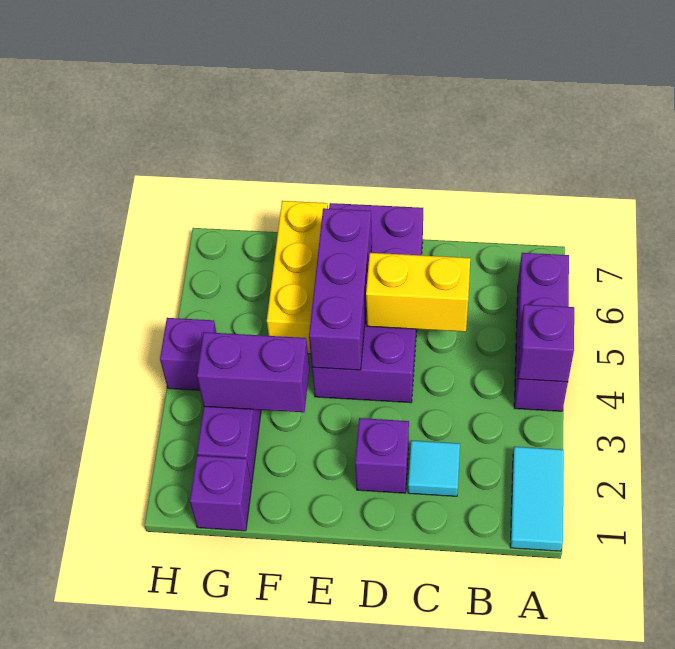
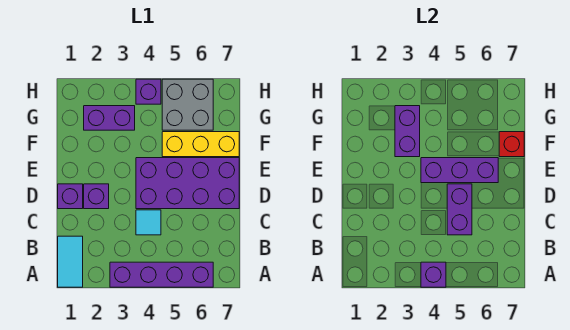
cyan 1x2 tile [510,447,564,551] -> cyan 1x2 tile turned to [58,236,83,287]
purple 1x3 brick [514,253,569,411] -> purple 1x4 brick [110,262,213,287]
cyan 1x1 tile [408,440,460,496] -> cyan 1x1 tile moved to [136,210,161,235]
yellow 1x2 brick [366,253,470,332] -> purple 1x2 brick [447,184,472,235]
none -> red 1x1 brick [499,132,524,157]
purple 1x1 brick [190,456,252,531] -> purple 1x1 brick moved to [58,184,83,209]
none -> grey 2x2 brick [162,79,213,130]

